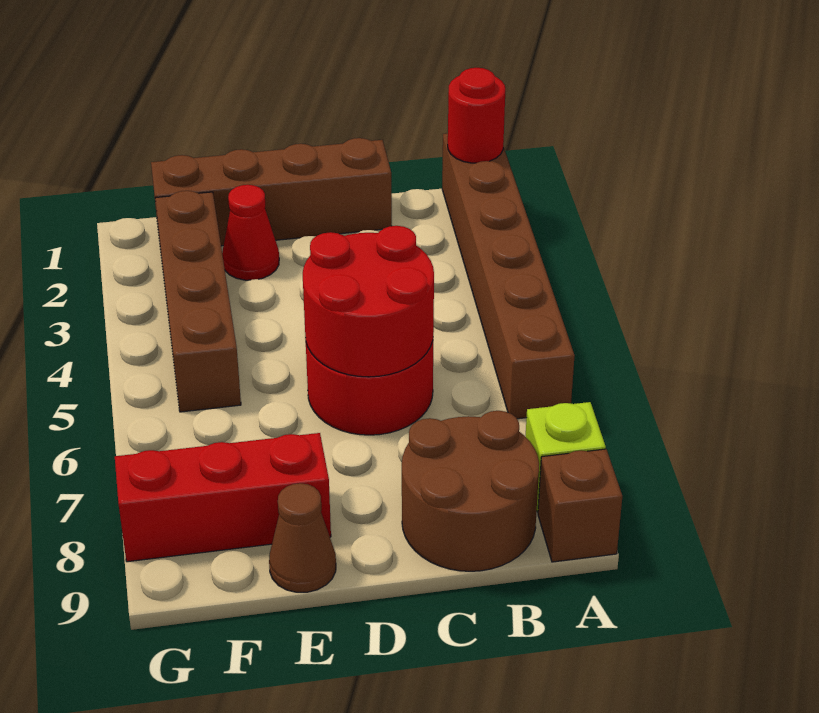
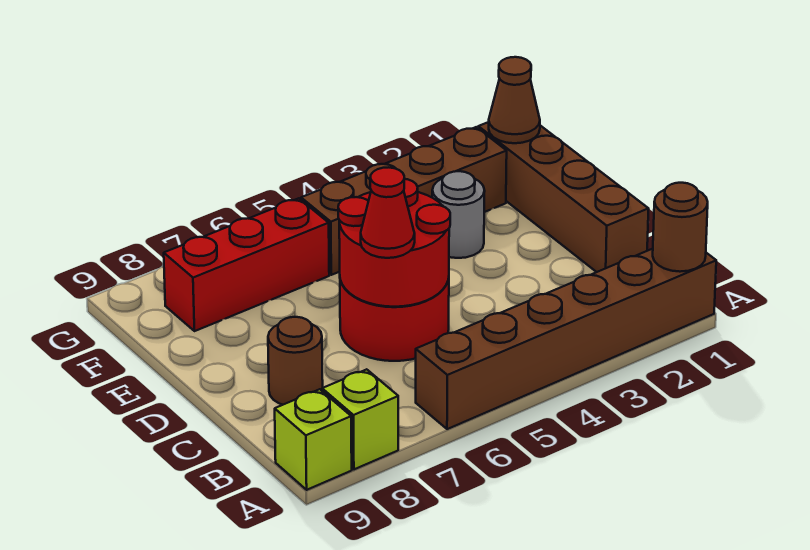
red 1x1 round brick [448,68,505,163] -> brown 1x1 round brick [653,183,708,272]
brown 1x1 brick [538,449,622,562] -> lime 1x1 brick [275,389,352,490]
brown 2x2 round brick [402,411,539,571] -> brown 1x1 round brick [268,317,323,405]
red 1x1 cone [222,185,279,280] -> red 1x1 cone moved to [361,167,415,258]
none -> grey 1x1 round brick [432,171,485,258]
red 1x3 brick [115,433,331,562] -> red 1x3 brick turned to [164,198,329,331]
brown 1x1 cone [269,483,336,592] -> brown 1x1 cone moved to [489,57,540,143]

